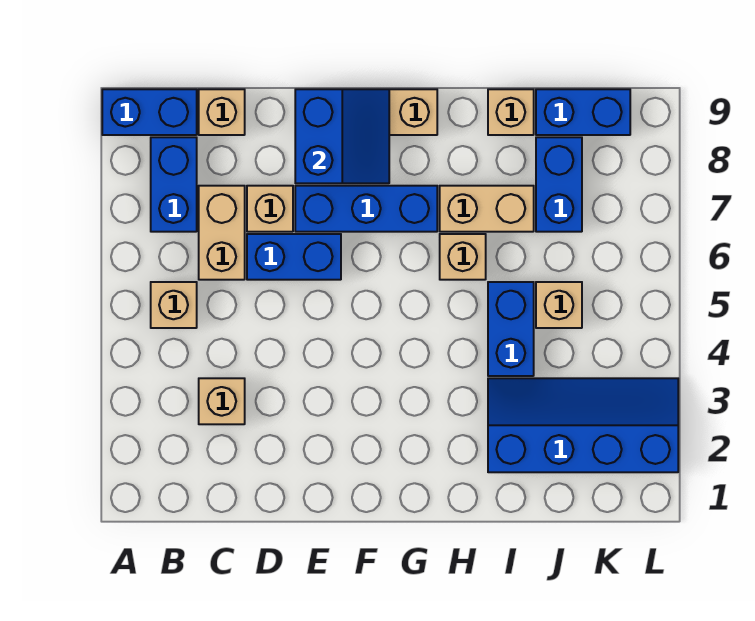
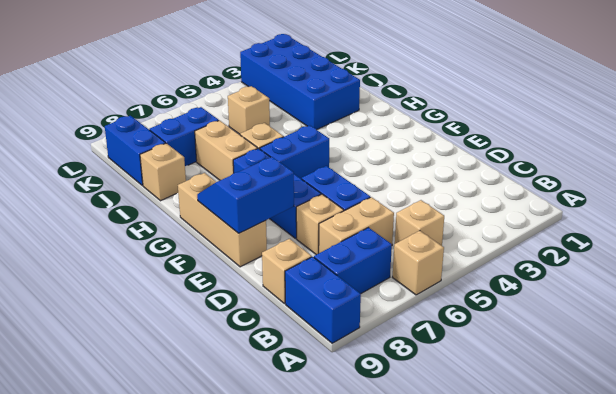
tan 1x1 brick [199,378,245,424] -> tan 1x1 brick moved to [392,231,444,295]
blue 2x4 slope [488,378,678,472] -> blue 2x4 brick [240,34,360,130]
blue 1x2 brick [488,282,534,376] -> blue 1x2 brick moved to [260,125,329,179]

